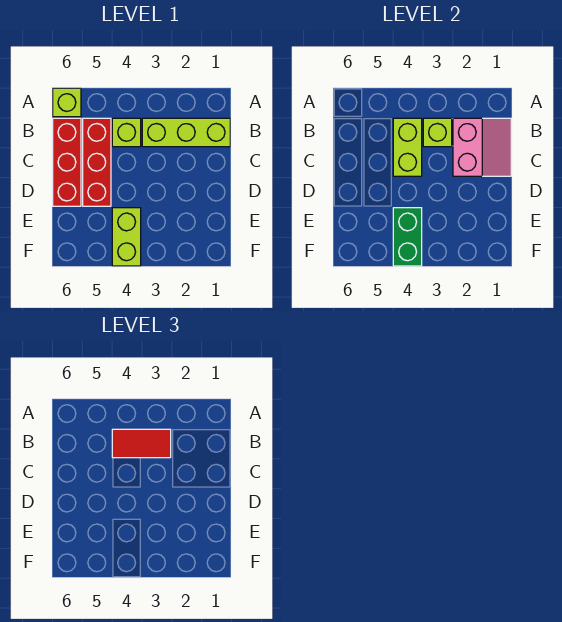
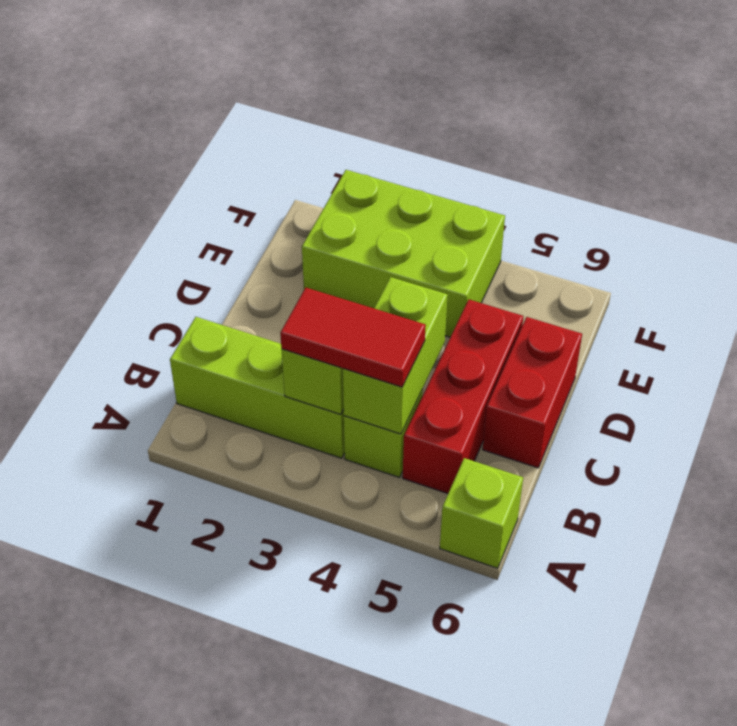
pink 2x2 slope [453,118,511,176] -> none
red 1x3 brick [53,118,81,206] -> red 1x2 brick [483,317,582,468]
lime 1x2 brick [112,208,141,266] -> lime 2x3 brick [302,170,505,337]
green 1x2 brick [393,208,422,266] -> none

